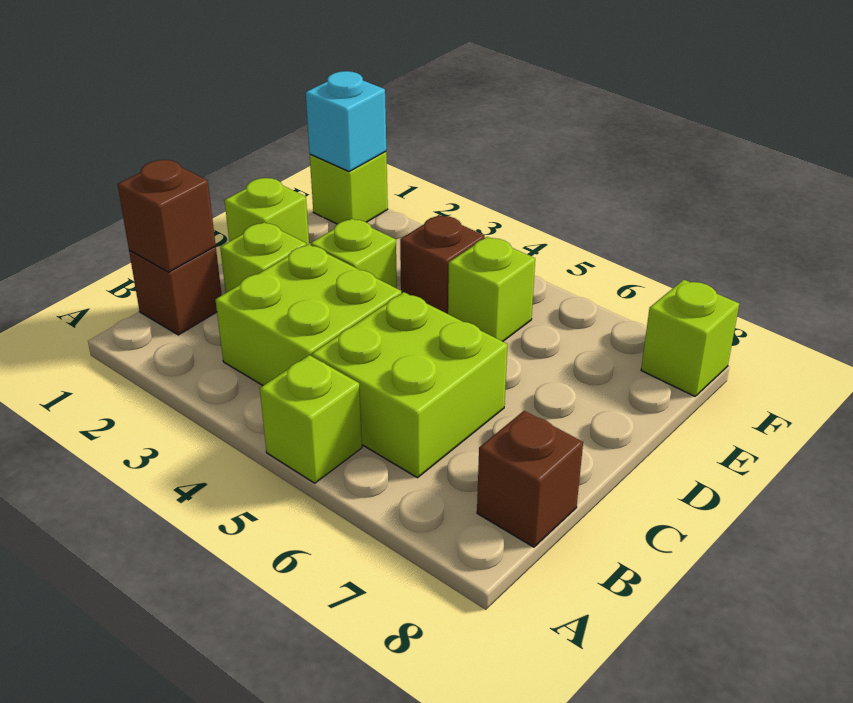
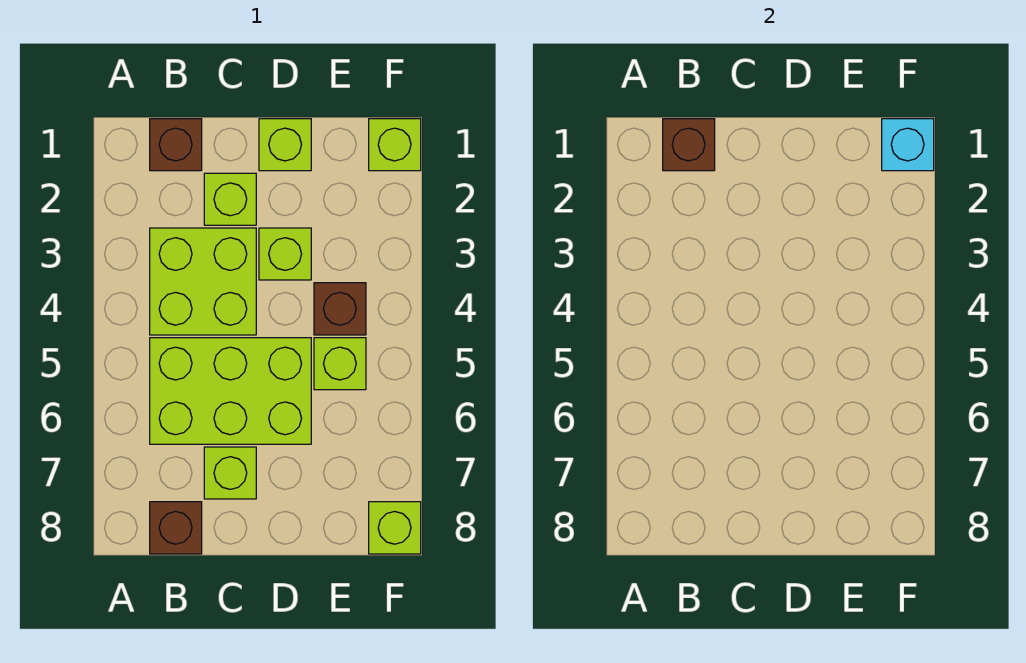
lime 1x1 brick [260,355,362,483] -> lime 1x1 brick moved to [204,447,256,499]
lime 2x2 brick [312,292,508,478] -> lime 2x3 brick [150,338,311,444]

